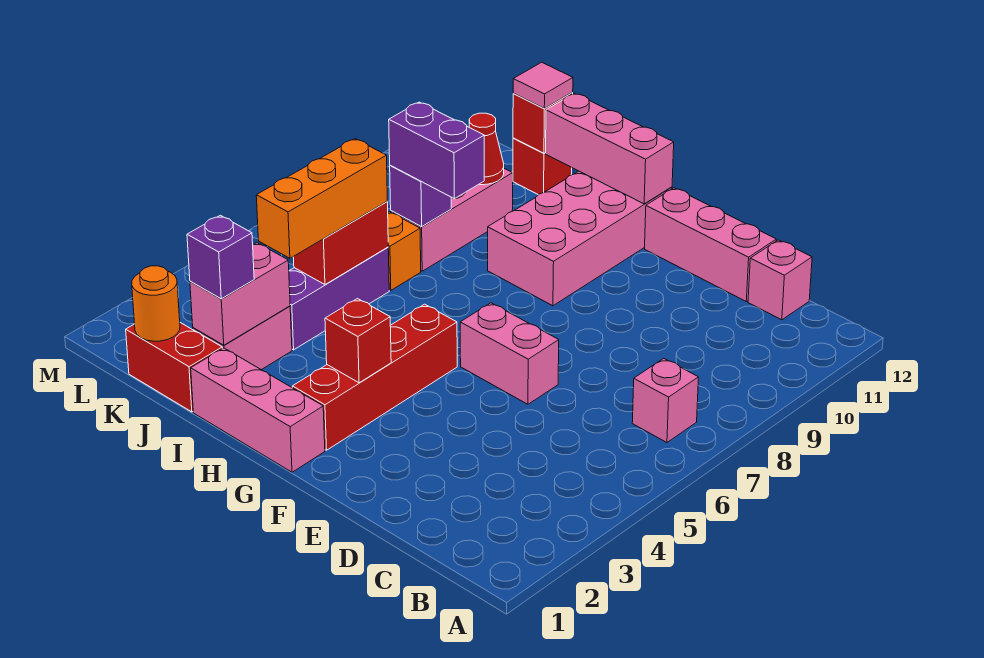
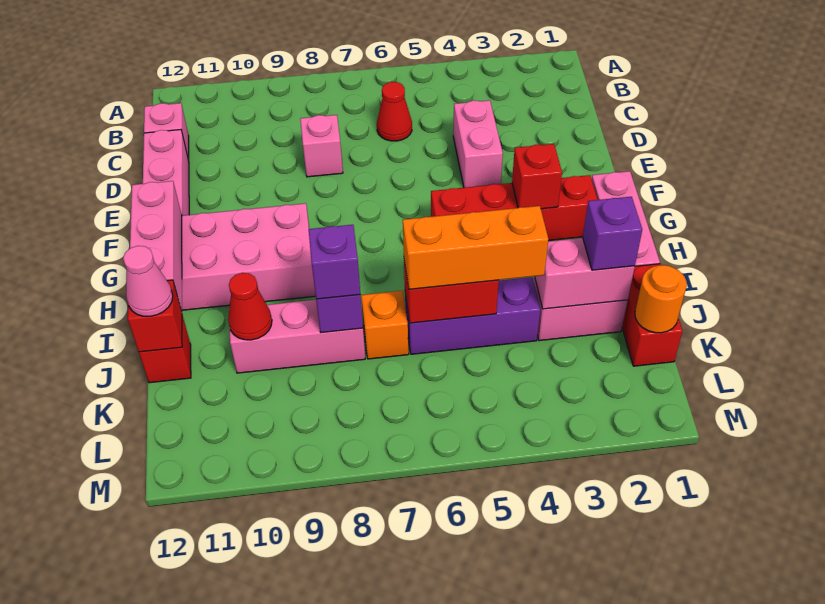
pink 1x1 brick [632,358,699,442] -> pink 1x1 brick moved to [300,115,343,177]
none -> red 1x1 cone [377,82,412,141]
pink 1x2 brick [460,303,559,404] -> pink 1x2 brick moved to [453,100,503,188]
purple 1x2 brick [389,102,484,199] -> purple 1x1 brick [309,225,360,299]
pink 1x1 tile [513,62,573,108] -> pink 1x1 cone [123,246,173,316]

